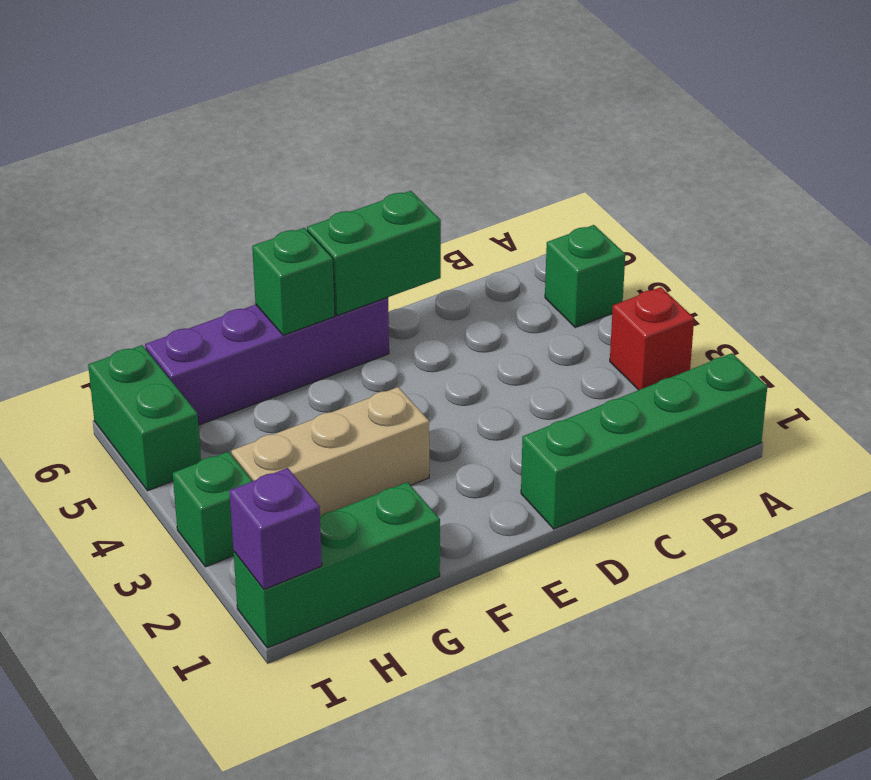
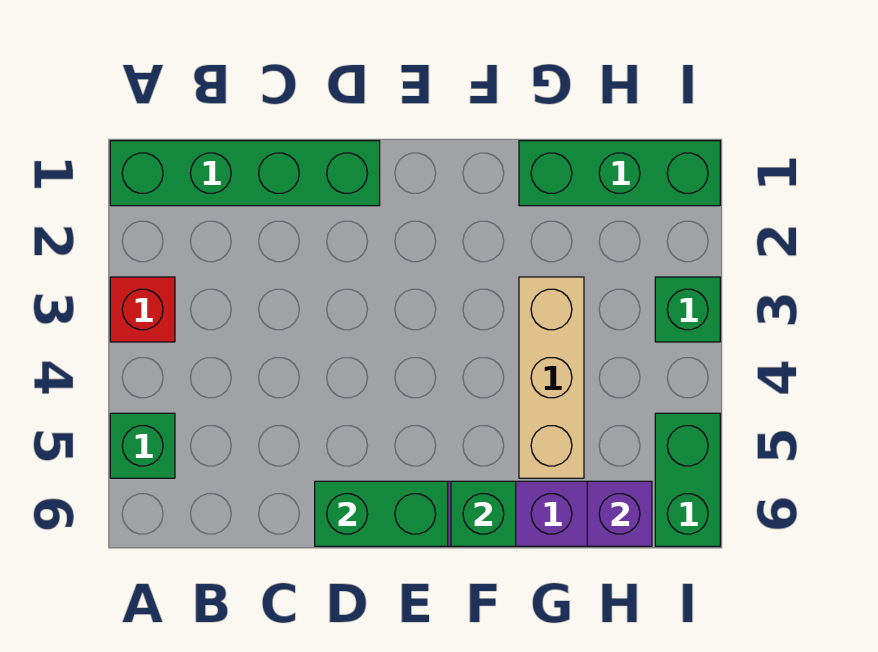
tan 1x3 brick [231,387,429,517] -> tan 1x3 brick turned to [519,277,584,478]
purple 1x1 brick [229,468,322,589] -> purple 1x1 brick moved to [587,481,652,546]

